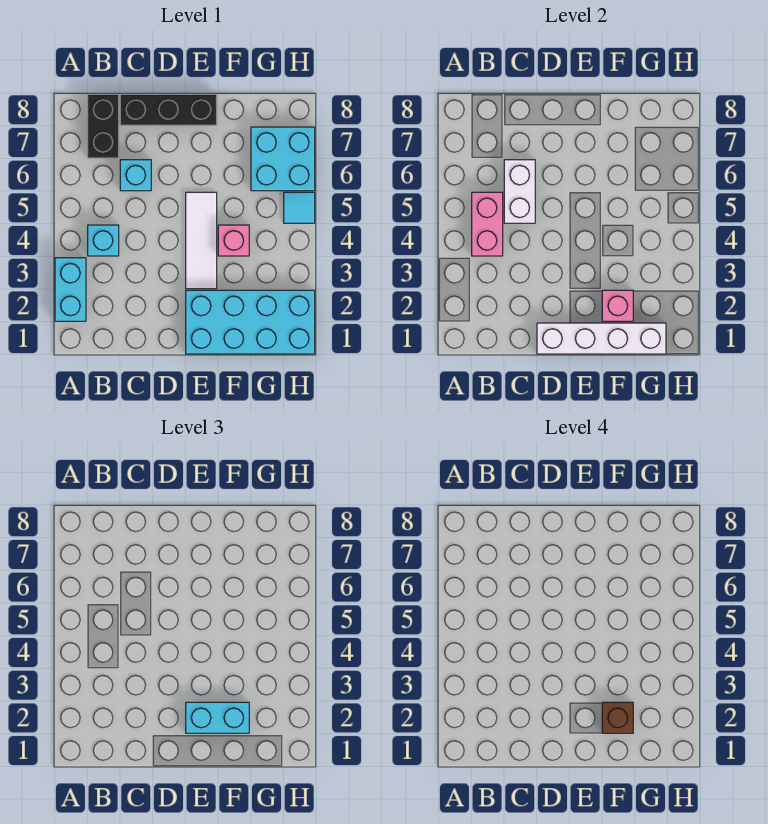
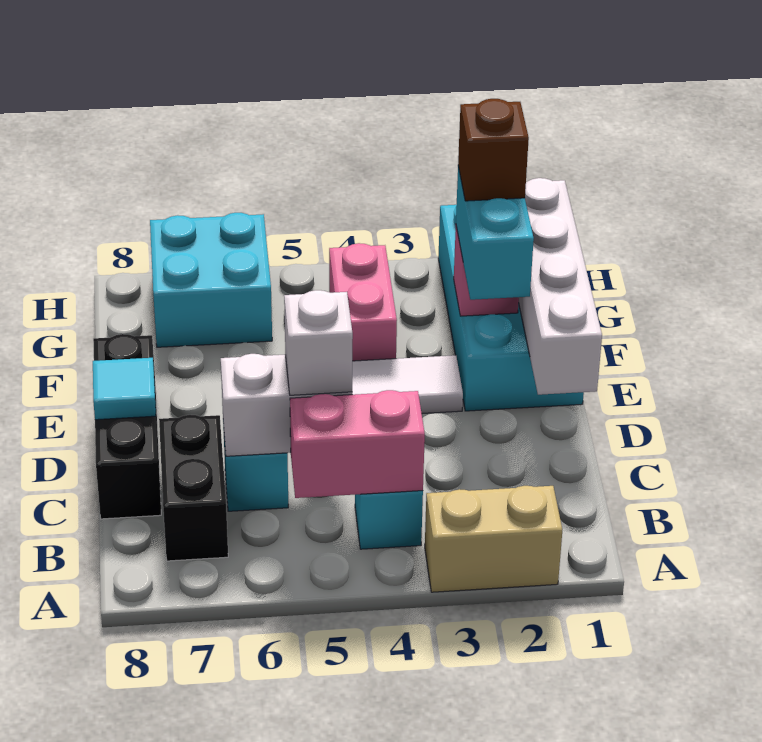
cyan 1x2 brick [55,258,86,321] -> tan 1x2 brick [425,486,562,592]
black 1x2 brick [88,94,119,158] -> black 1x2 brick turned to [159,415,228,561]
none -> white 1x1 brick [284,290,353,395]
pink 1x1 brick [218,225,249,256] -> pink 1x2 brick [329,243,397,361]
cyan 1x1 tile [284,192,315,223] -> cyan 1x1 tile moved to [93,358,156,420]

